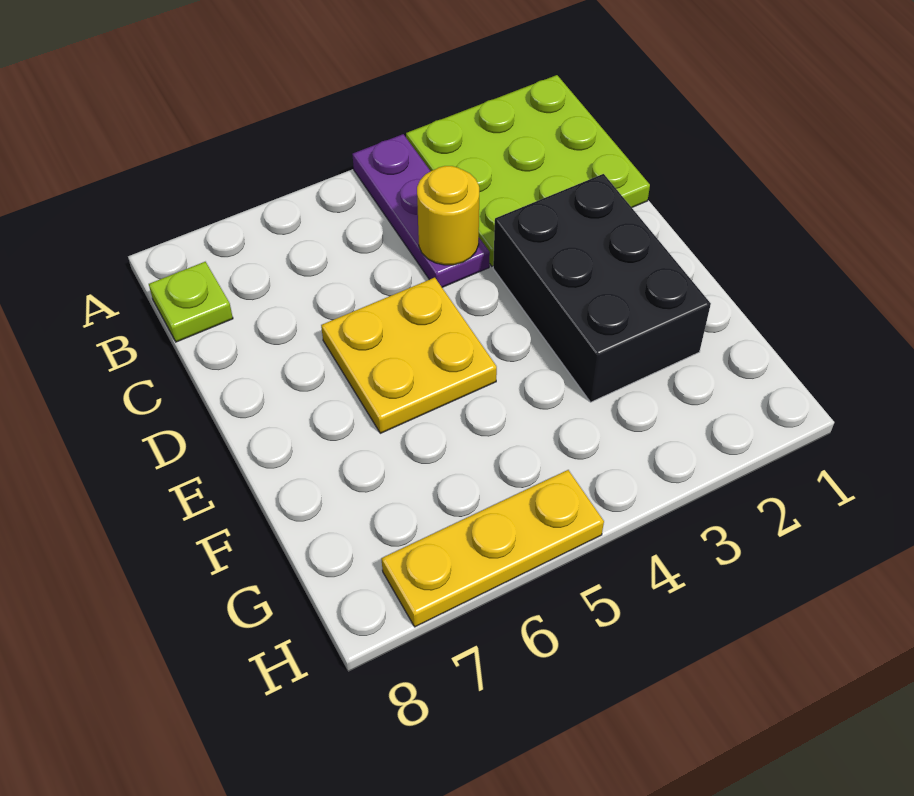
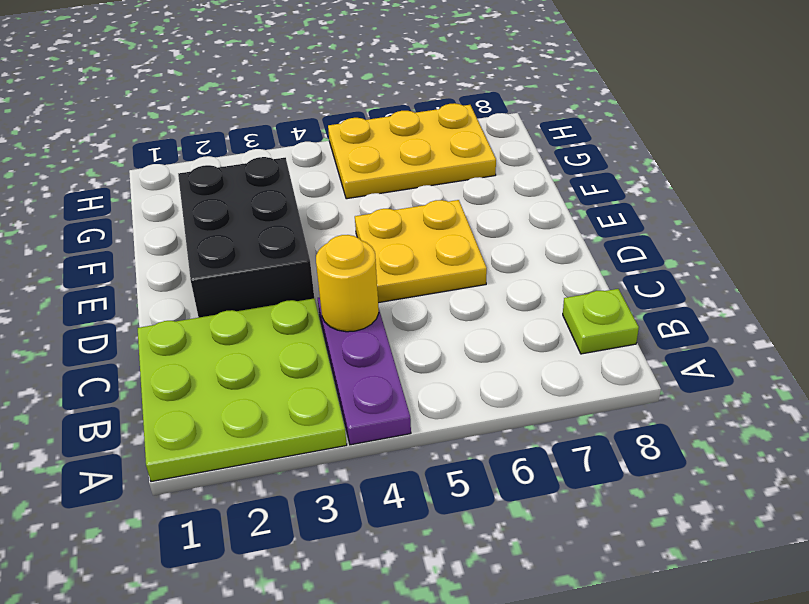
yellow 1x3 plate [382,470,604,627] -> yellow 2x3 plate [328,103,496,199]

